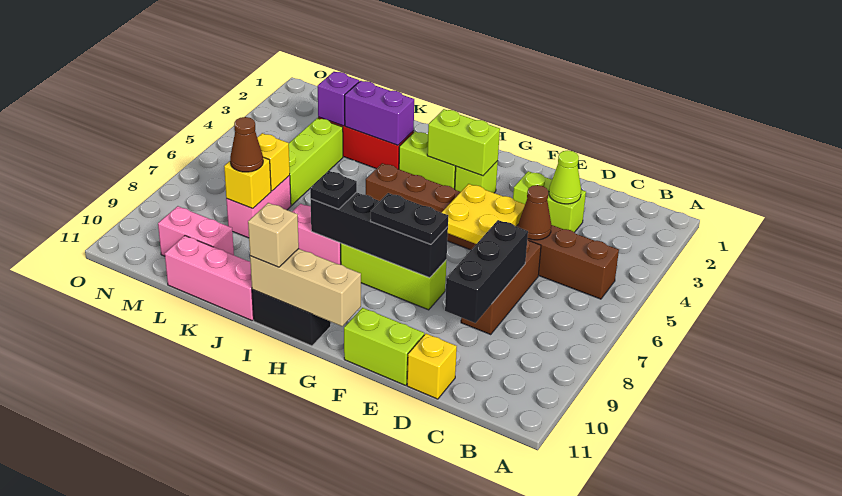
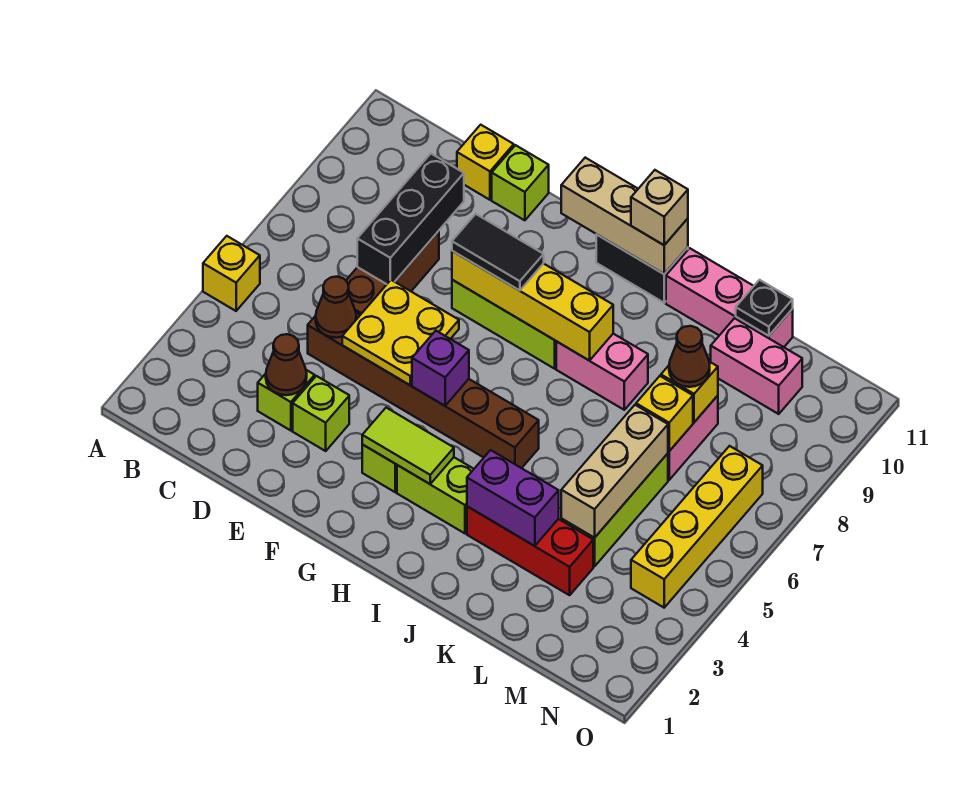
none -> yellow 1x1 brick [203,236,260,311]
brown 1x8 brick [366,163,619,299] -> brown 1x6 brick [308,312,539,468]
lime 1x1 cone [549,151,581,204] -> brown 1x1 cone [266,334,307,395]
lime 1x2 brick [344,308,424,385] -> lime 1x1 brick [492,145,549,220]
black 1x4 brick [311,192,448,278] -> yellow 1x4 brick [452,251,613,360]
black 1x2 plate [371,193,448,244] -> black 1x2 tile [452,214,544,291]
lime 1x2 brick [427,109,500,176] -> lime 1x2 tile [362,408,454,484]
black 1x1 plate [310,171,357,209] -> black 1x1 plate moved to [736,280,793,336]
purple 1x1 brick [318,72,359,126] -> purple 1x1 brick moved to [412,331,469,406]
none -> tan 1x3 brick [561,405,668,538]
none -> yellow 1x4 brick [631,446,763,608]

